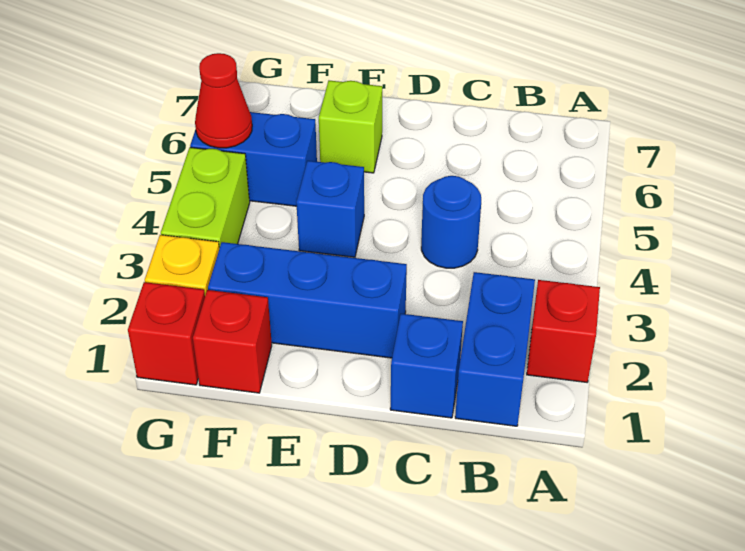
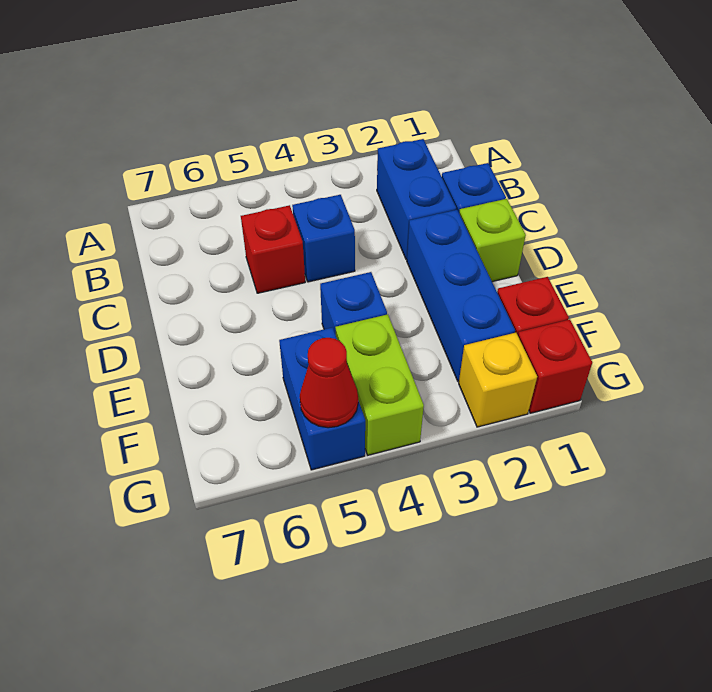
red 1x1 brick [527,280,600,382] -> red 1x1 brick moved to [241,205,305,293]
blue 1x2 brick [455,272,535,426] -> blue 1x2 brick turned to [377,139,456,260]
blue 1x1 round brick [421,176,481,268] -> blue 1x1 brick [292,195,355,282]
lime 1x1 brick [319,81,382,173] -> lime 1x1 brick moved to [459,199,526,282]
lime 1x2 brick [161,147,250,248] -> lime 1x2 brick turned to [335,314,424,455]

